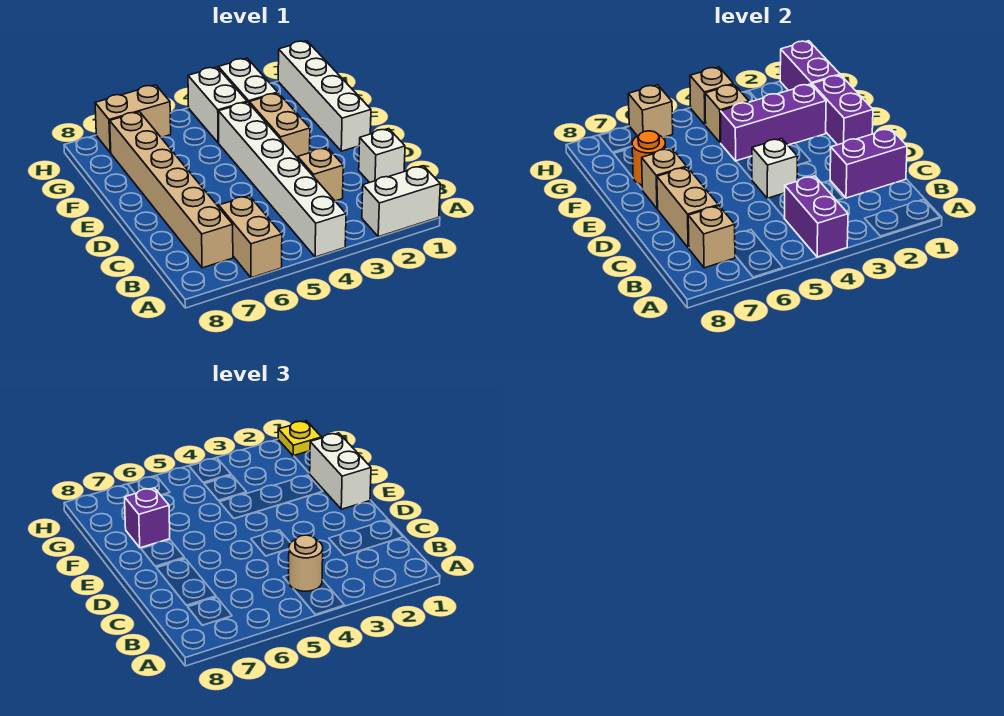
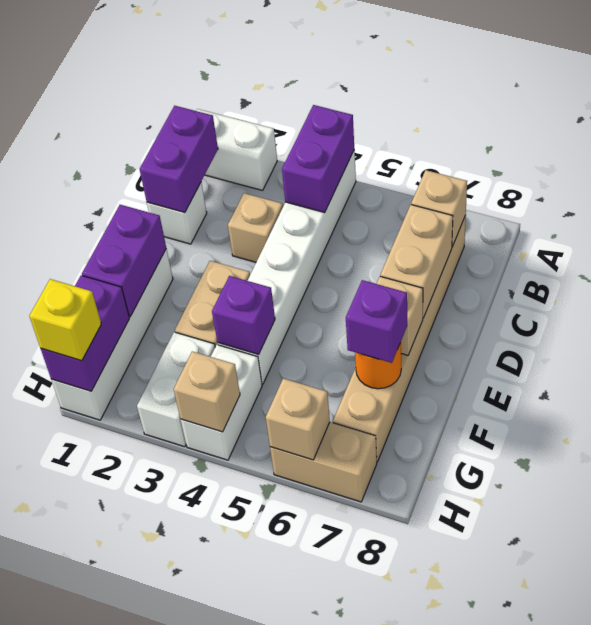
tan 1x2 brick [219,196,282,278] -> none
tan 1x1 round brick [289,535,323,591] -> none
purple 1x2 brick [830,129,907,198] -> purple 1x2 brick turned to [140,106,218,213]
white 1x1 brick [752,138,797,199] -> none
white 1x2 brick [310,433,371,509] -> none
purple 1x3 brick [721,84,826,161] -> purple 1x1 brick [212,276,275,355]
tan 1x1 brick [705,85,749,143] -> none
yellow 1x1 plate [278,421,322,456] -> yellow 1x1 brick [29,279,101,361]

